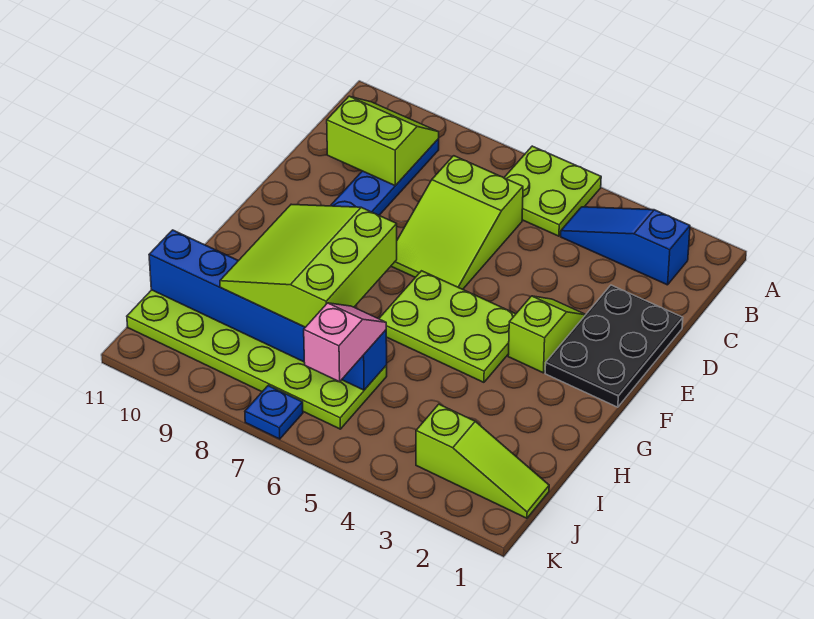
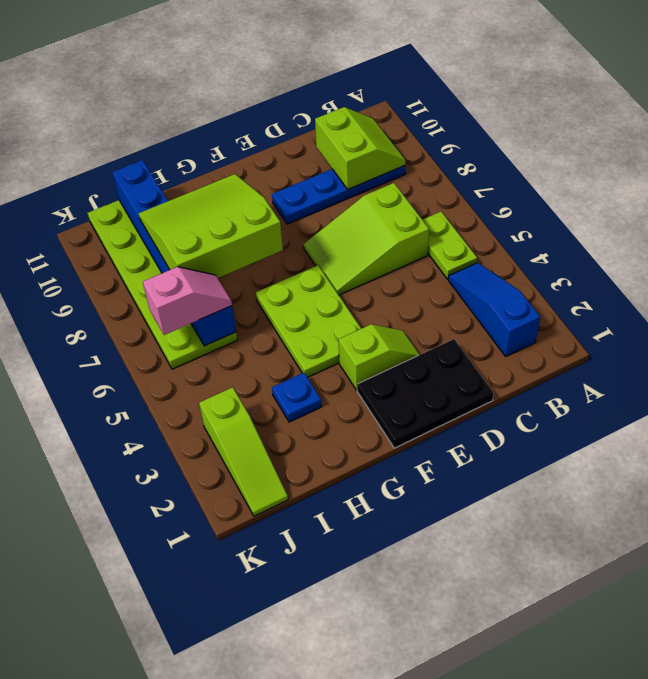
lime 2x2 plate [504,146,601,236] -> lime 1x2 plate [422,212,477,279]
blue 1x1 plate [245,386,303,439] -> blue 1x1 plate moved to [272,373,321,422]

